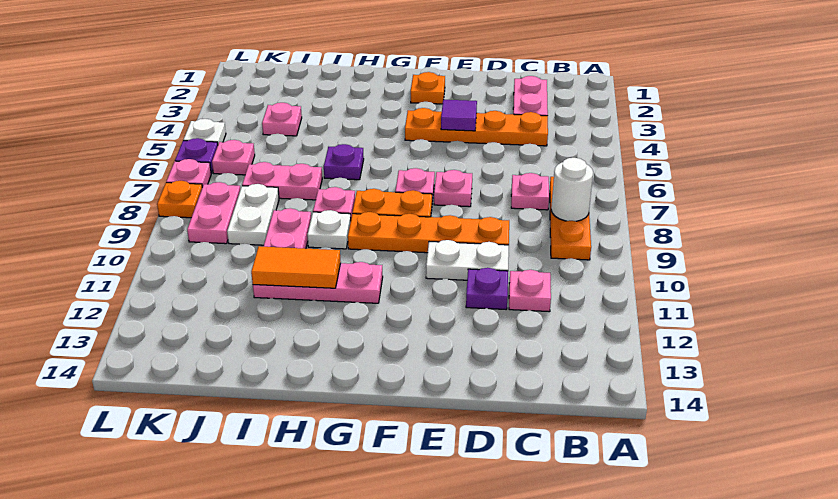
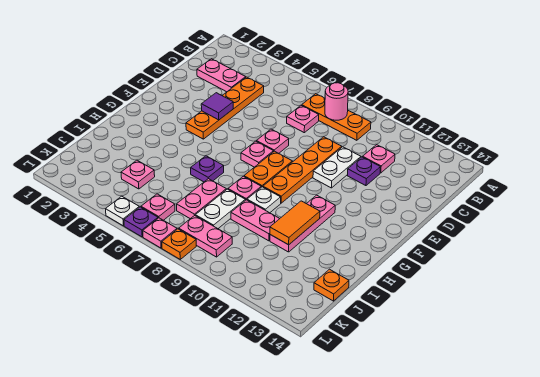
white 1x1 round brick [551,158,593,221] -> pink 1x1 round brick [325,83,348,120]
orange 1x1 plate [411,72,445,104] -> orange 1x1 plate moved to [314,269,349,301]
white 1x2 plate [227,184,279,245] -> white 1x2 plate turned to [195,189,245,229]

